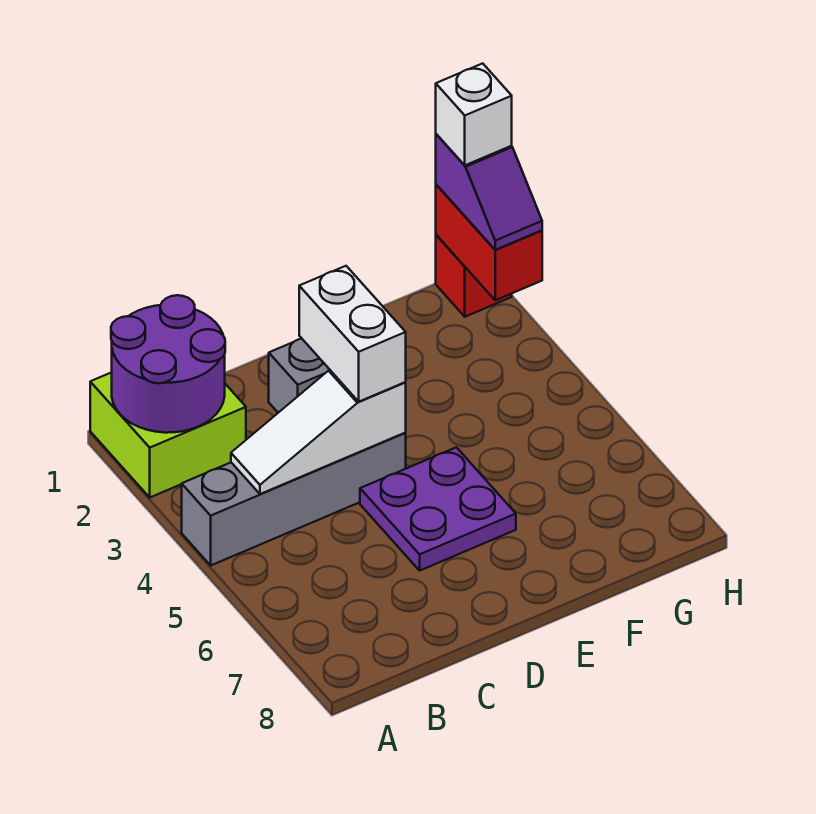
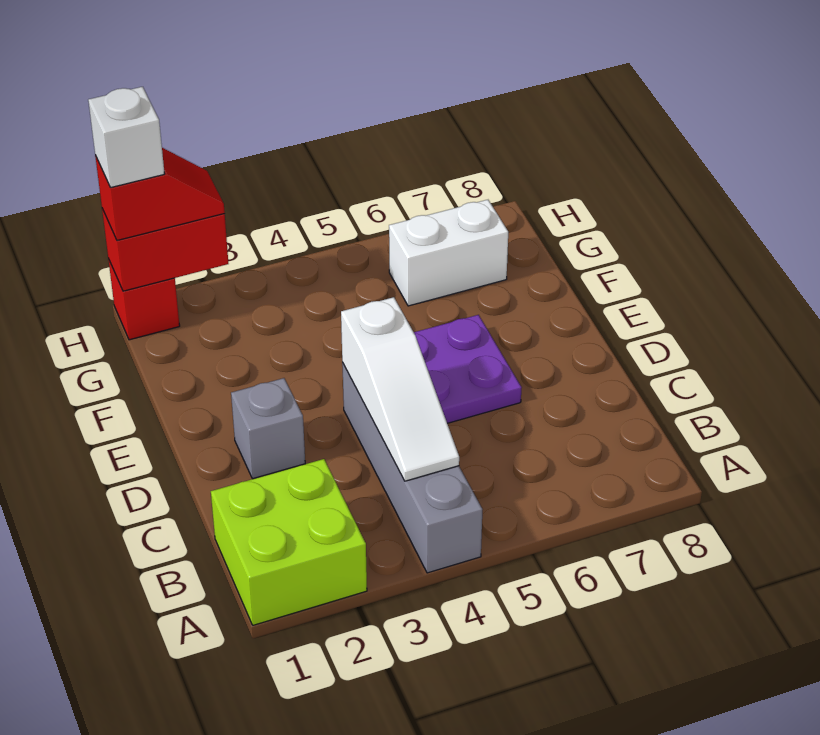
purple 2x2 round brick [111,295,225,433] -> none
white 1x2 brick [299,266,406,402] -> white 1x2 brick moved to [389,200,508,306]
purple 1x2 slope [436,134,542,250] -> red 1x2 slope [95,148,225,240]

